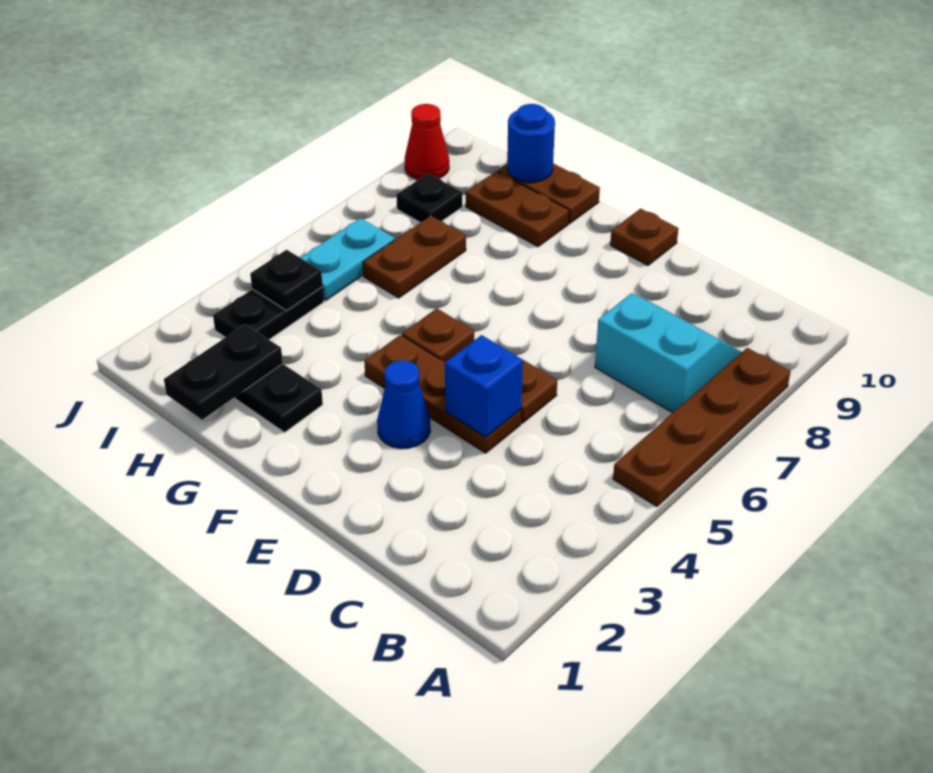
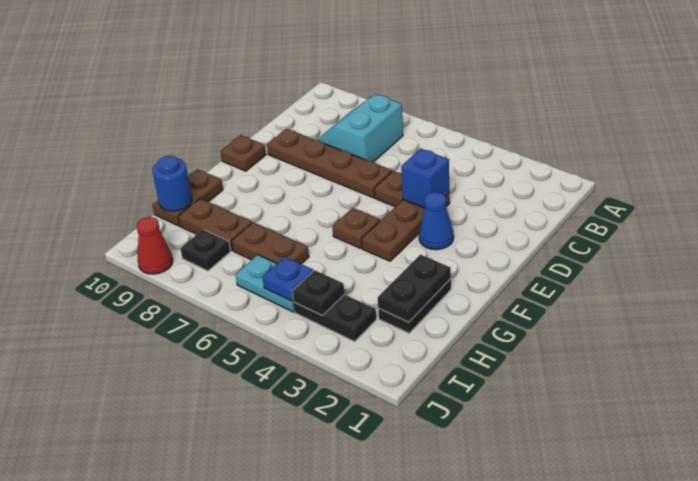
brown 1x4 plate [613,348,790,507] -> brown 1x4 plate moved to [267,129,392,198]
brown 1x2 plate [466,171,569,247] -> brown 1x2 plate turned to [178,199,252,250]
black 1x2 plate [164,324,283,420] -> black 1x2 plate turned to [378,255,451,322]
none -> blue 1x1 plate [263,257,313,301]

